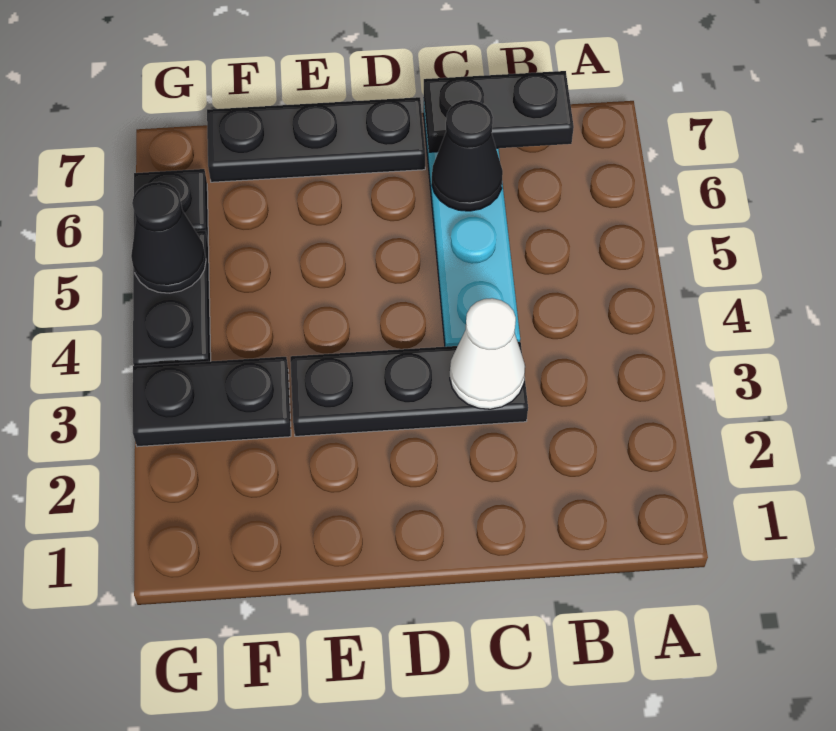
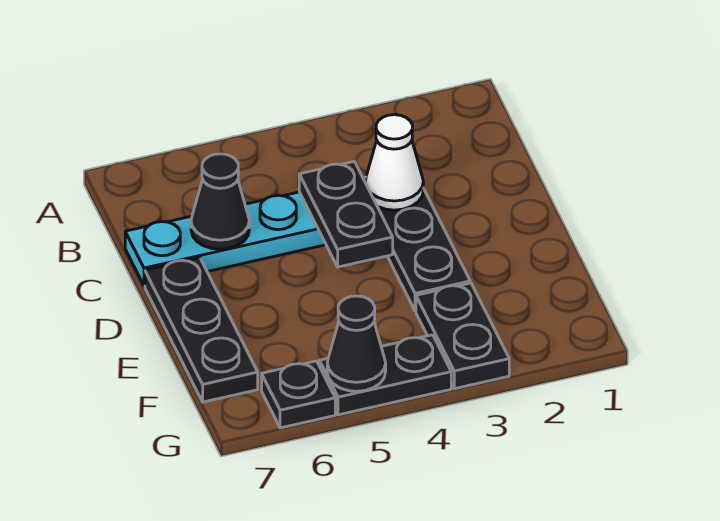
black 1x2 plate [424,71,574,152] -> black 1x2 plate moved to [299,162,393,267]

